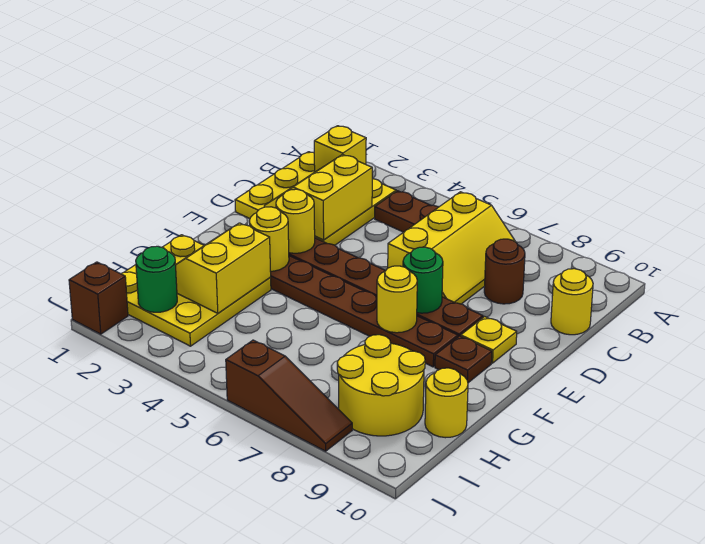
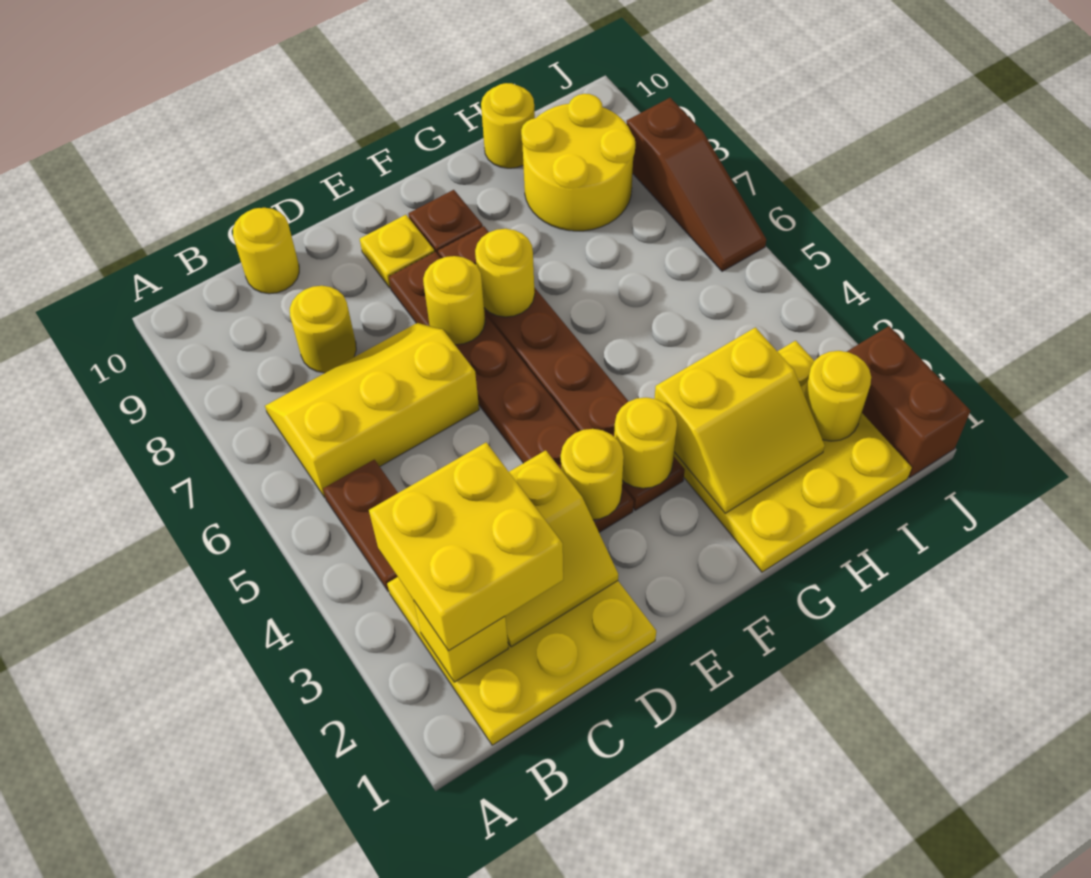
none -> yellow 2x2 brick [369,442,563,651]
brown 1x1 round brick [484,239,525,304] -> yellow 1x1 round brick [290,286,356,373]
green 1x1 round brick [403,247,443,313] -> yellow 1x1 round brick [423,256,485,345]
green 1x1 round brick [136,246,177,312] -> yellow 1x1 round brick [804,351,871,441]
brown 1x1 brick [69,262,128,334] -> brown 1x2 brick [847,326,970,478]
brown 1x3 slope [226,340,352,451] -> brown 1x3 slope turned to [627,98,766,271]

